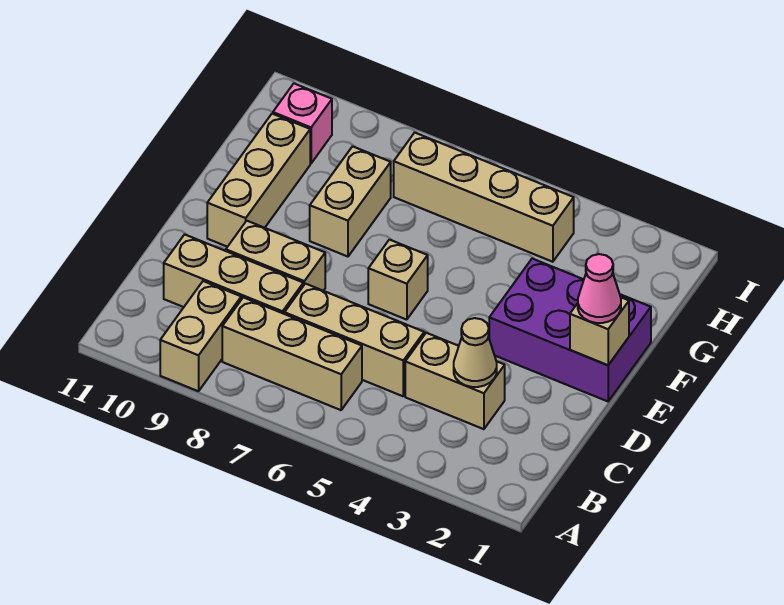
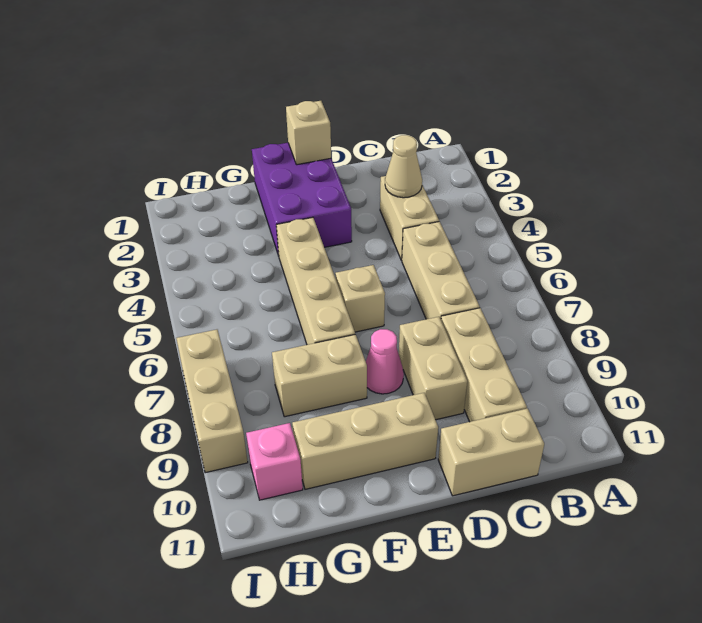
tan 1x2 brick [160,281,241,391] -> tan 1x2 brick moved to [438,409,544,496]
tan 1x3 brick [222,297,362,410] -> tan 1x3 brick moved to [176,330,248,473]
pink 1x1 cone [578,254,621,323] -> pink 1x1 cone moved to [366,329,404,394]
tan 1x4 brick [394,133,574,262] -> tan 1x4 brick moved to [276,217,355,345]

